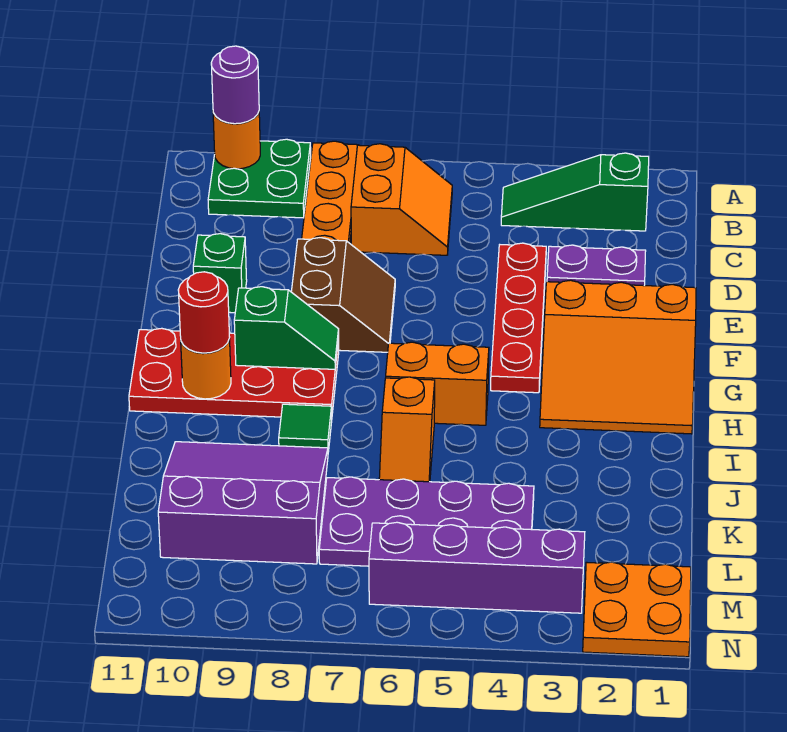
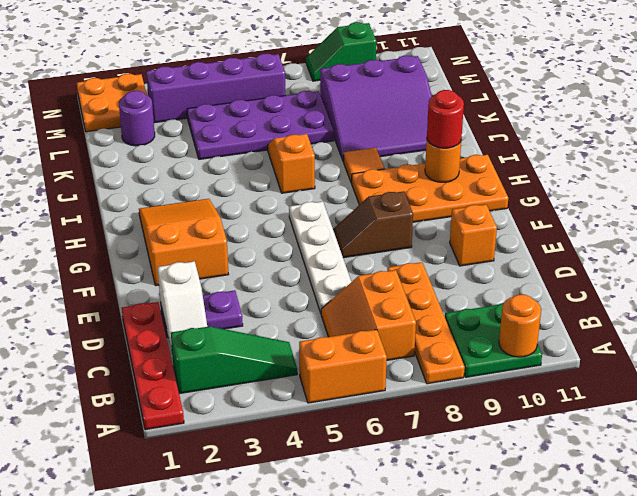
purple 1x1 round brick [211,46,259,124] -> purple 1x1 round brick moved to [119,91,155,146]
none -> white 1x2 slope [158,261,207,351]
red 1x4 plate [491,243,546,393] -> red 1x4 plate moved to [122,302,184,430]
none -> white 1x4 plate [289,202,351,313]
brown 2x2 slope [291,238,395,352] -> brown 1x2 slope [333,191,413,258]
green 1x1 brick [193,234,247,313] -> orange 1x1 brick [450,204,497,266]
orange 3x3 slope [540,280,696,434] -> orange 2x3 slope [139,199,229,286]
red 2x4 plate [129,328,339,417] -> orange 2x4 plate [352,155,508,222]
green 1x2 slope [234,287,339,369] -> green 1x2 slope moved to [306,22,376,81]
orange 1x2 brick [386,342,489,425] -> orange 1x2 brick moved to [299,329,387,403]
green 1x1 tile [279,404,332,452] -> orange 1x1 tile [344,148,385,183]

